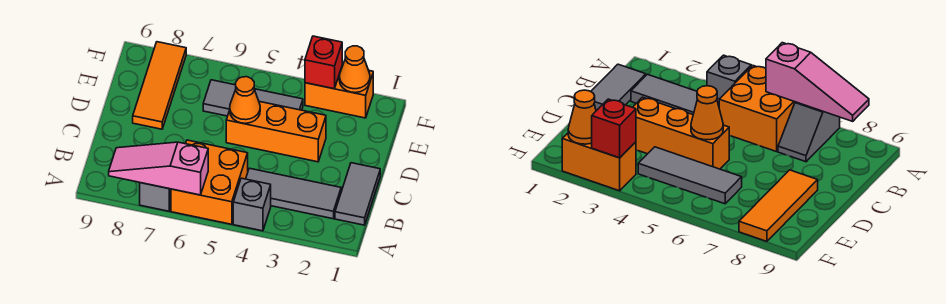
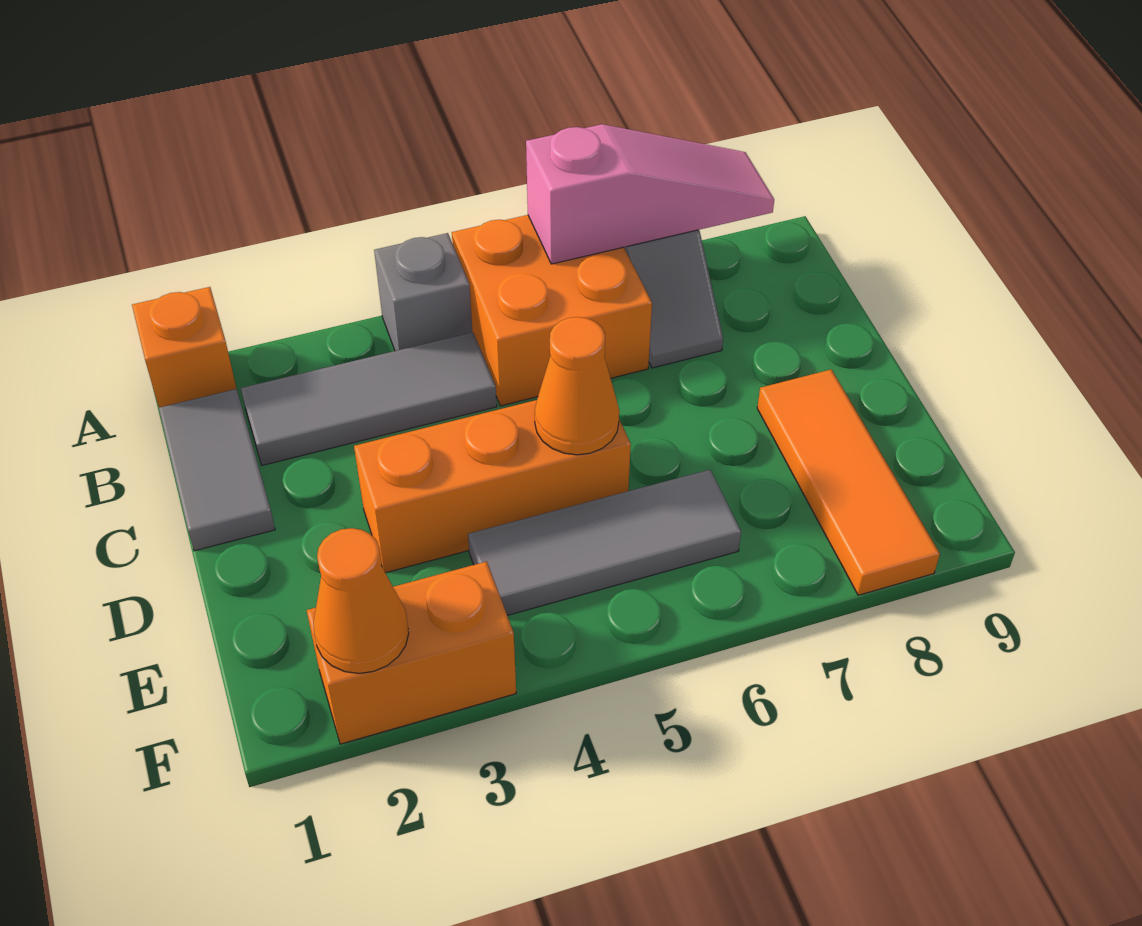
none -> orange 1x1 brick [132,287,237,407]
red 1x1 brick [305,36,342,89] -> none

